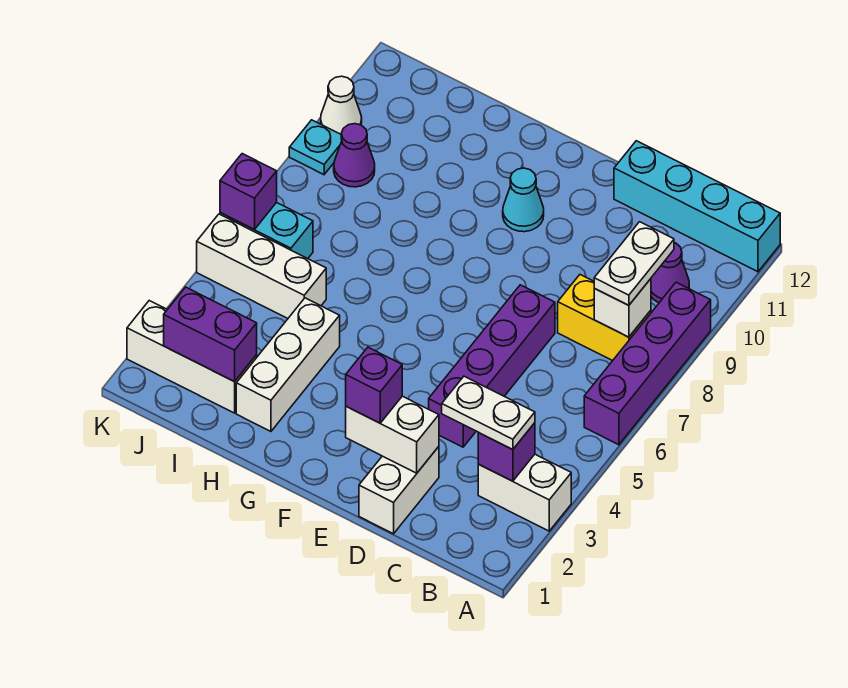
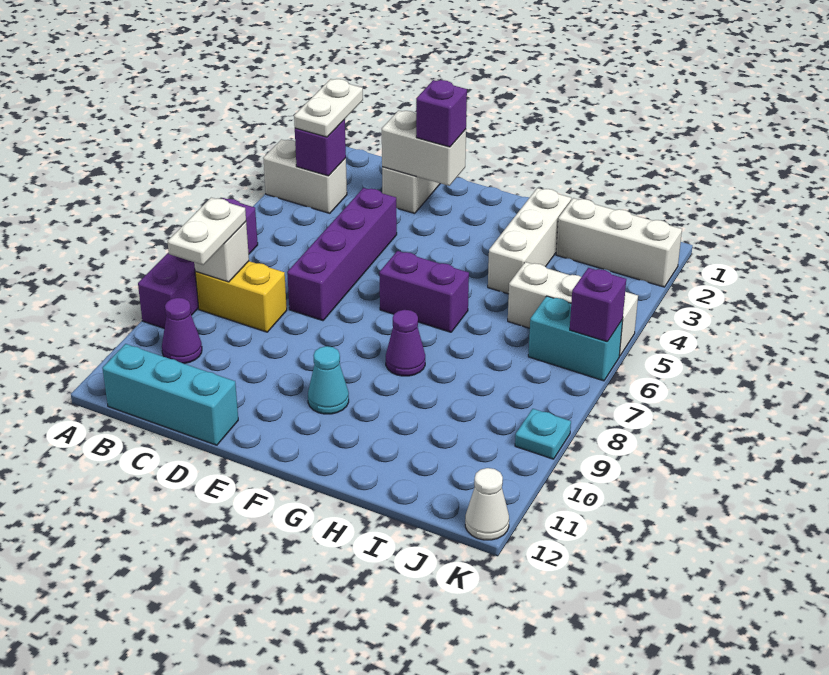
cyan 1x4 brick [614,141,780,272] -> cyan 1x3 brick [102,344,238,445]
white 1x2 plate [442,376,535,450] -> white 1x2 plate turned to [294,79,363,137]
purple 1x2 brick [164,287,257,382] -> purple 1x2 brick moved to [379,251,469,332]
purple 1x1 cone [334,124,375,187] -> purple 1x1 cone moved to [386,310,425,376]
white 1x1 cone [321,76,362,134] -> white 1x1 cone moved to [465,468,509,540]

